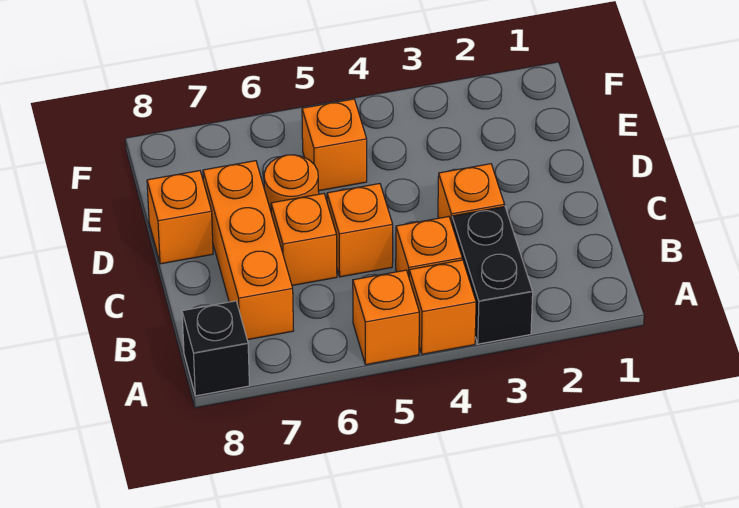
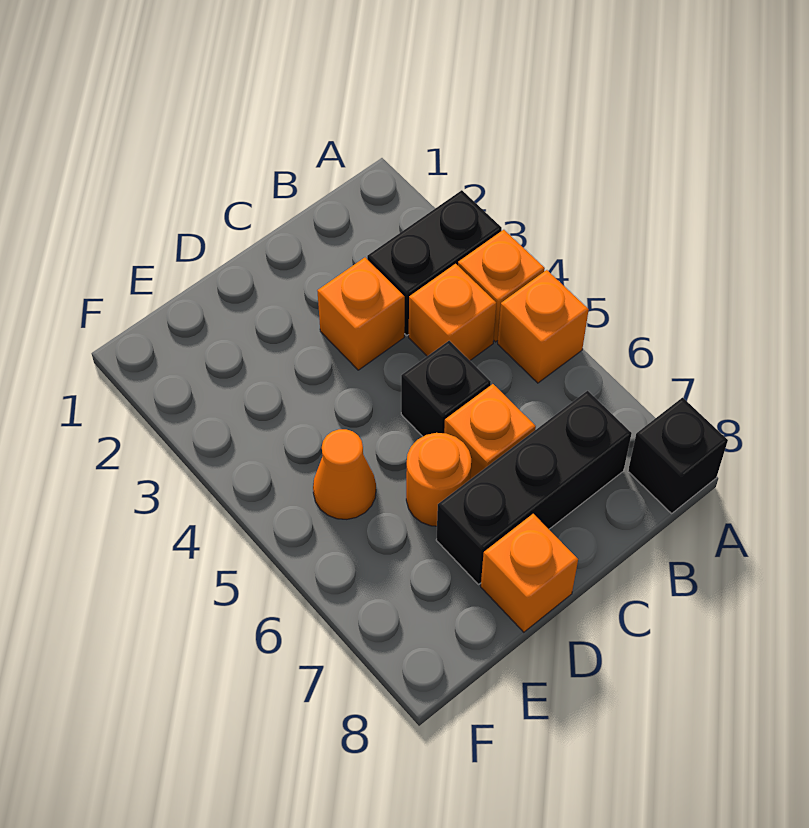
orange 1x3 brick [203,161,294,340] -> black 1x3 brick [436,391,632,584]
orange 1x1 brick [327,184,393,277] -> black 1x1 brick [401,341,491,436]
orange 1x1 brick [302,99,367,191] -> orange 1x1 cone [313,429,376,519]

